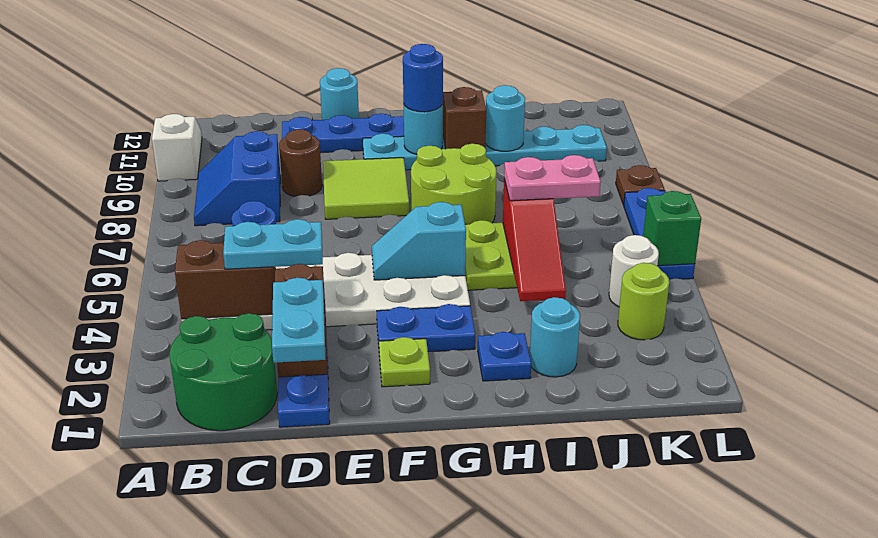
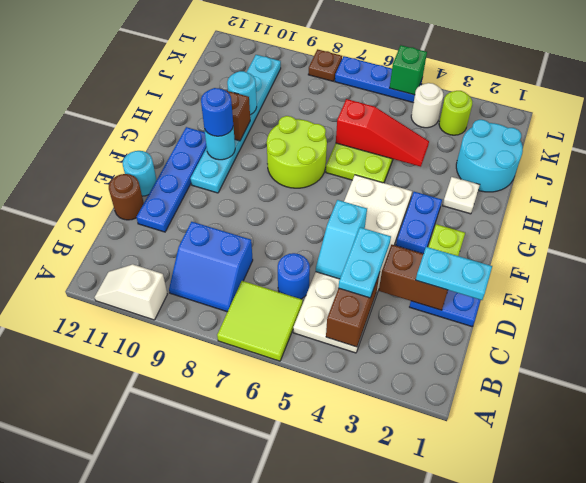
green 2x2 round brick [170,313,277,431] -> none
brown 1x1 round brick [279,129,322,196] -> brown 1x1 round brick moved to [109,174,144,220]
lime 2x2 tile [323,158,409,219] -> lime 2x2 tile moved to [217,281,303,361]
cyan 1x2 slope [372,202,466,280] -> cyan 1x2 slope moved to [316,200,367,279]
blue 1x1 plate [478,332,531,381] -> white 1x1 plate [443,177,480,214]
cyan 1x1 round brick [530,297,580,377] -> cyan 2x2 round brick [456,120,523,192]
pink 1x2 plate [504,155,601,201] -> none

